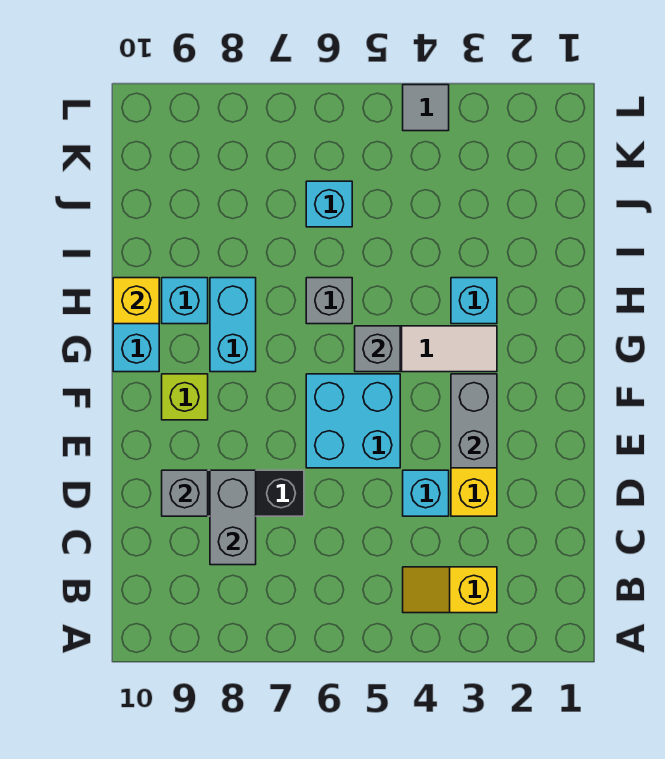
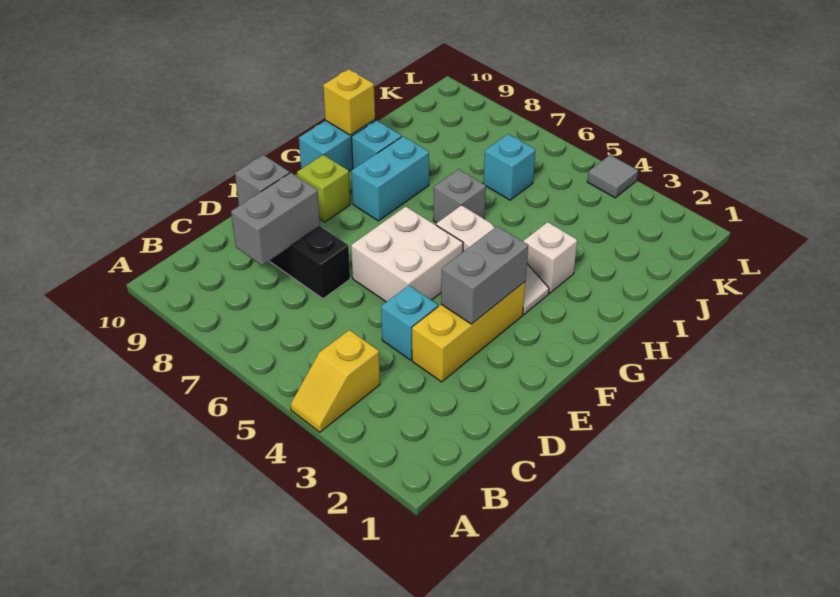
yellow 1x2 slope [403,567,497,613] -> yellow 1x2 slope turned to [291,330,380,432]
cyan 2x2 brick [306,374,400,468] -> white 2x2 brick [351,207,463,302]
grey 1x1 brick [355,326,400,372] -> none
cyan 1x1 brick [451,278,497,324] -> white 1x1 brick [523,222,577,293]

